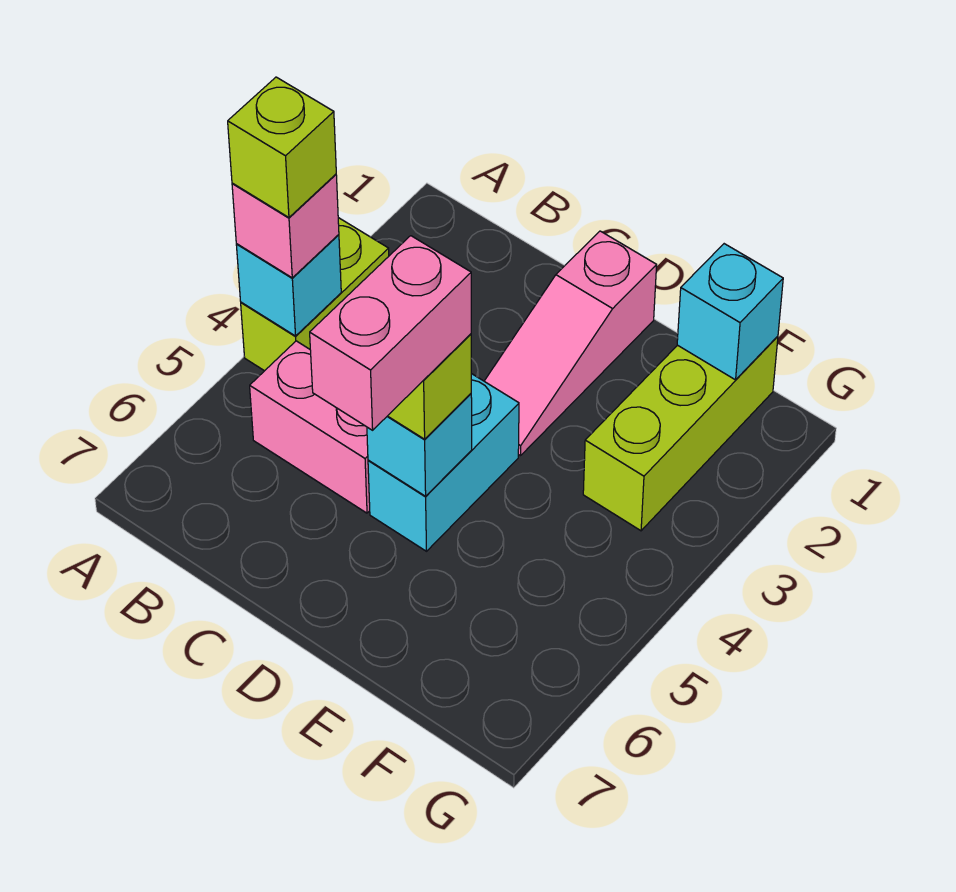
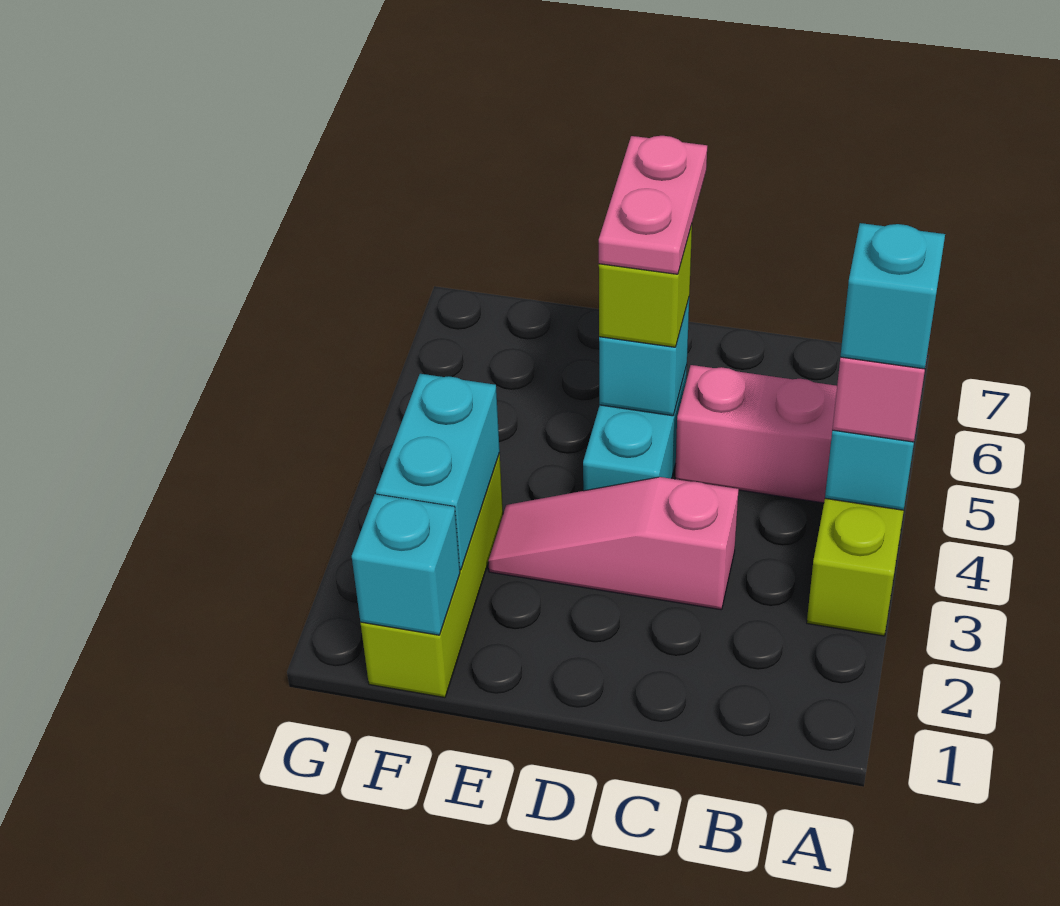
lime 1x1 brick [228,77,336,217] -> cyan 1x1 brick [840,223,945,369]
pink 1x3 slope [484,231,657,456] -> pink 1x3 slope turned to [488,477,739,610]
pink 1x2 brick [310,236,471,430] -> pink 1x2 plate [599,136,707,274]
none -> cyan 1x2 brick [376,374,500,570]

